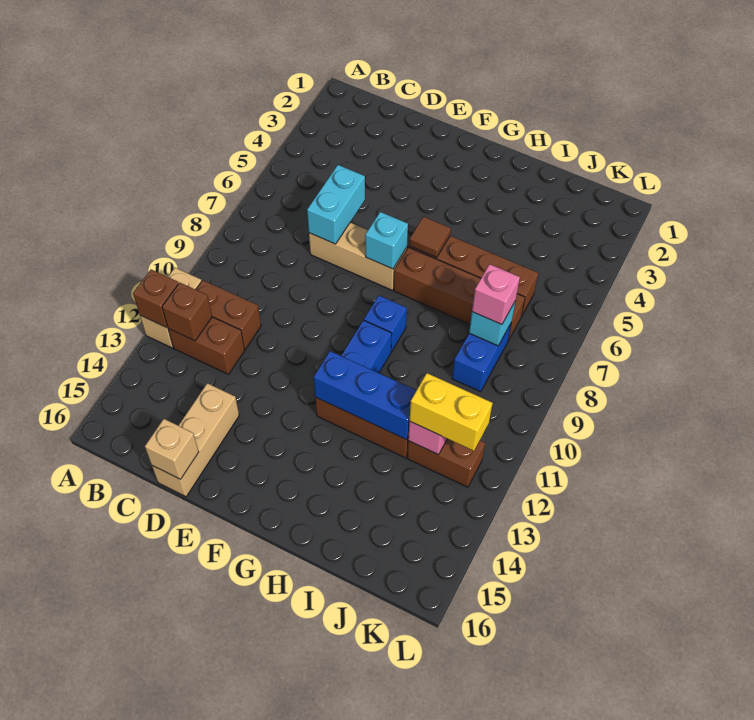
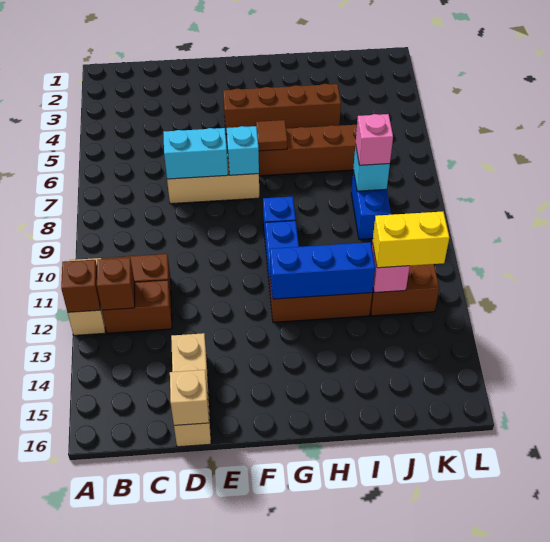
cyan 1x2 brick [307,165,365,244] -> cyan 1x2 brick turned to [164,128,228,179]
brown 1x4 brick [394,247,525,341] -> brown 1x4 brick moved to [223,84,341,135]

